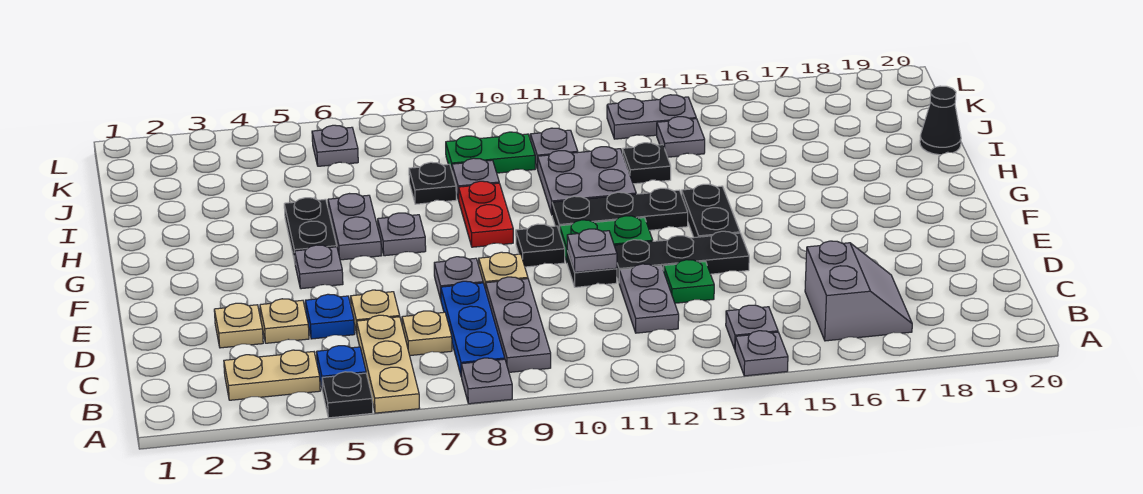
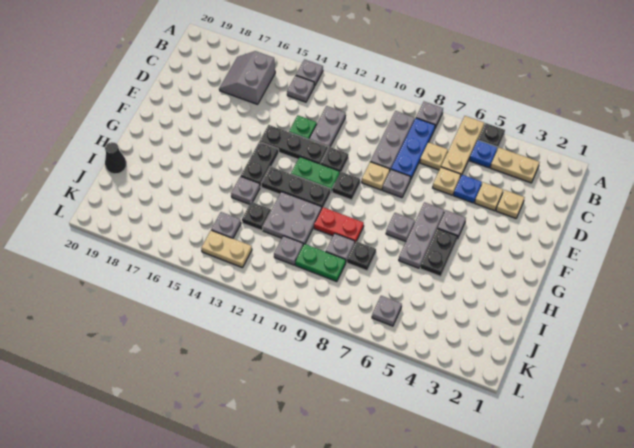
grey 1x1 plate [567,229,617,272] -> grey 1x1 plate moved to [231,176,260,204]
grey 1x2 plate [328,194,381,260] -> grey 1x3 plate [399,202,444,268]
red 1x2 plate [458,181,513,247] -> red 1x2 plate turned to [314,207,364,242]
grey 1x2 plate [607,95,696,139] -> tan 1x2 plate [201,230,252,268]

